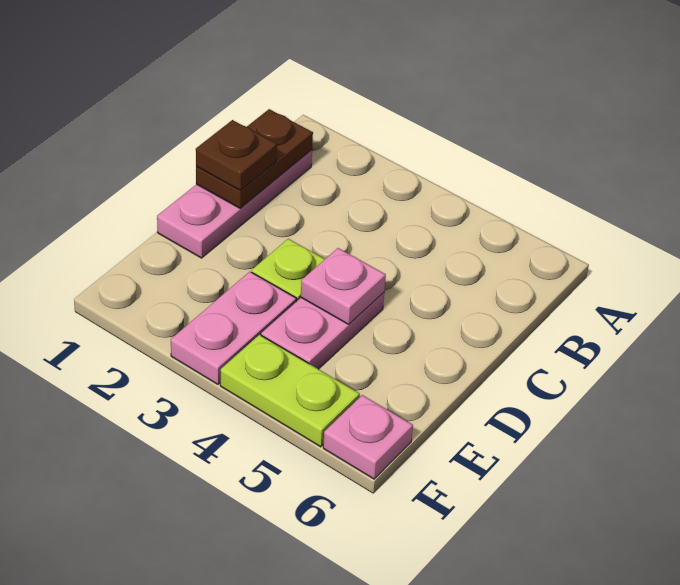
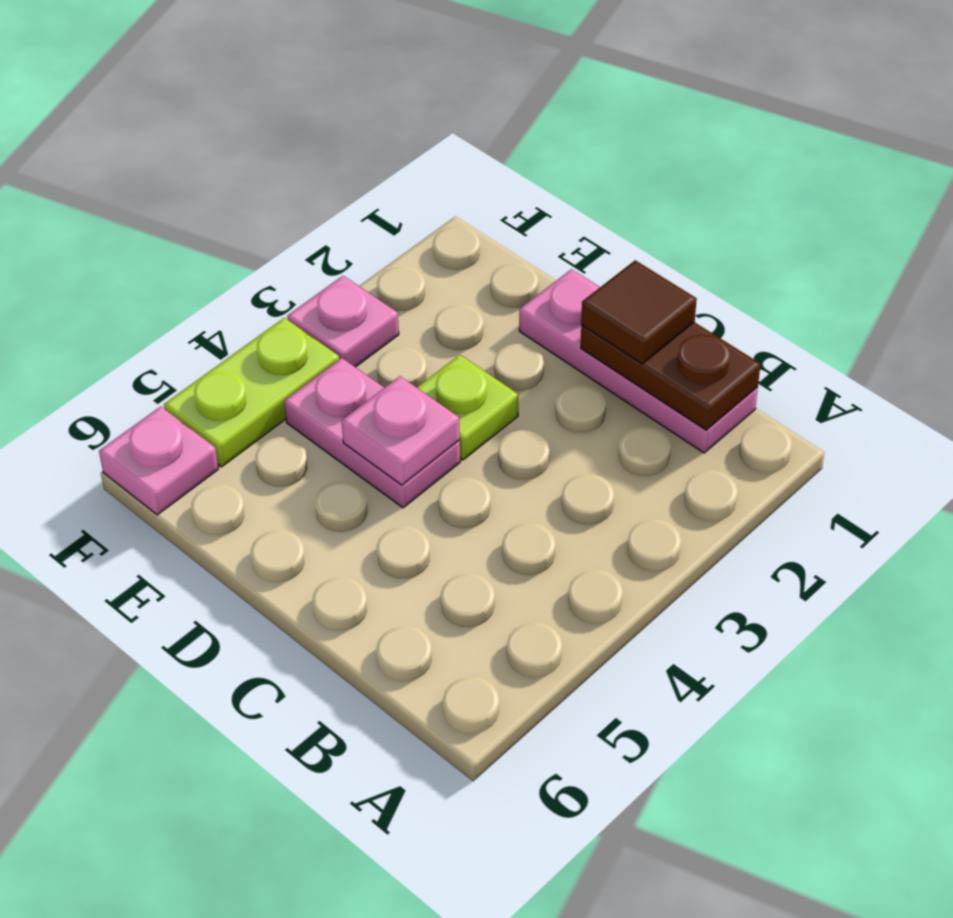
brown 1x1 plate [196,120,277,190] -> brown 1x1 tile [581,260,697,364]
pink 1x2 plate [171,272,296,384] -> pink 1x1 plate [287,276,399,367]

